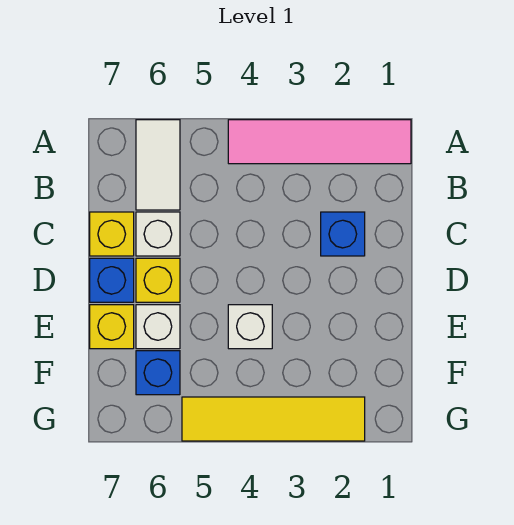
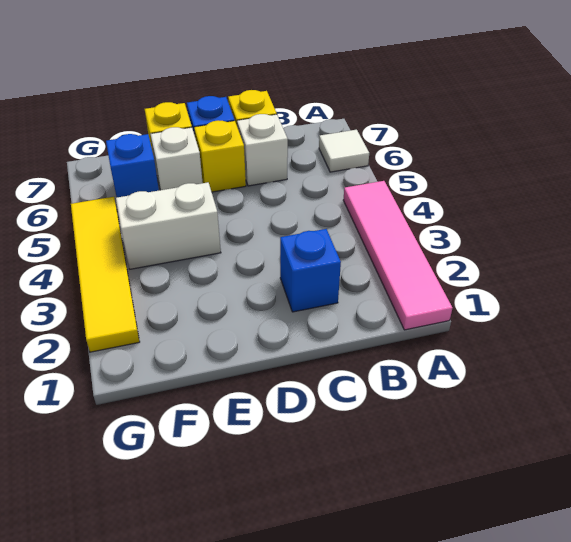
white 1x2 tile [136,120,180,210] -> white 1x1 tile [319,130,369,172]
white 1x1 brick [228,305,272,349] -> white 1x2 brick [116,182,221,269]

